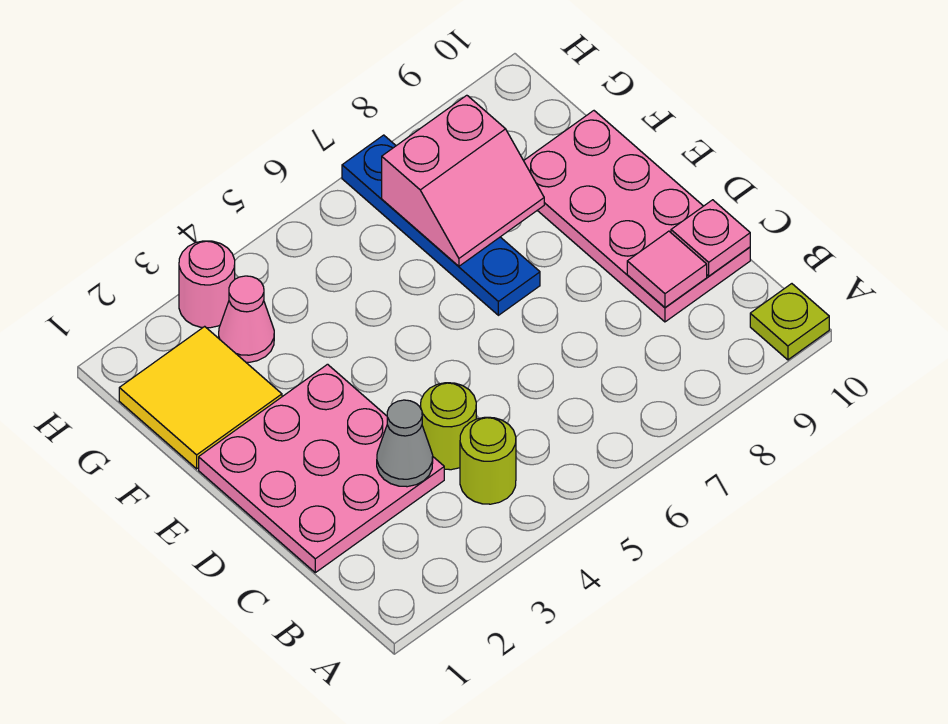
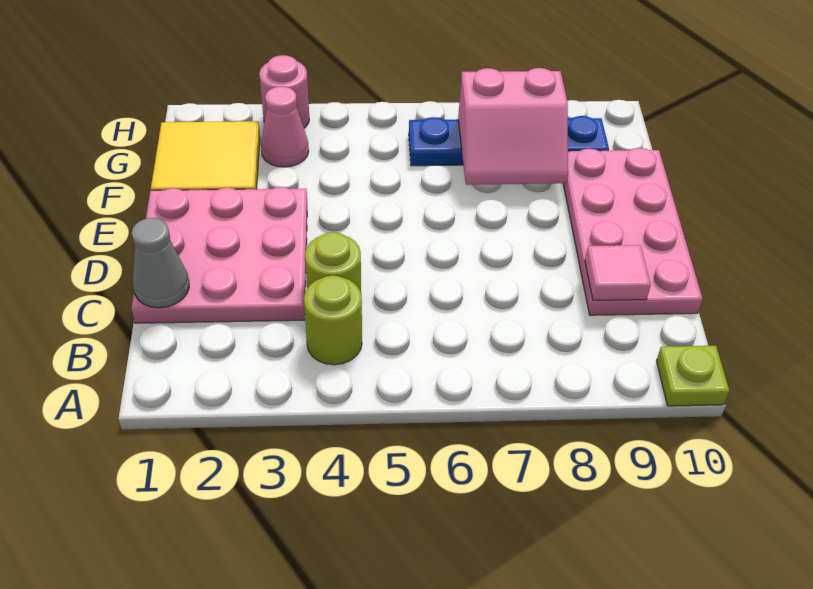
grey 1x1 cone [377,400,433,487] -> grey 1x1 cone moved to [132,218,189,308]
pink 1x1 plate [671,200,750,276] -> none
blue 1x4 plate [342,135,540,315] -> blue 1x4 plate turned to [409,116,609,166]

